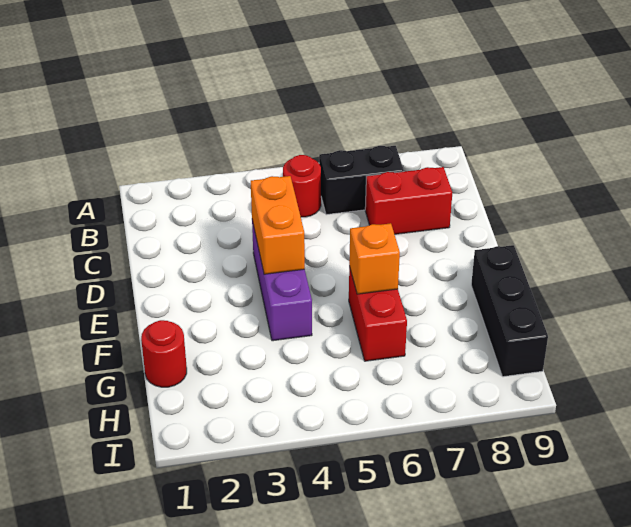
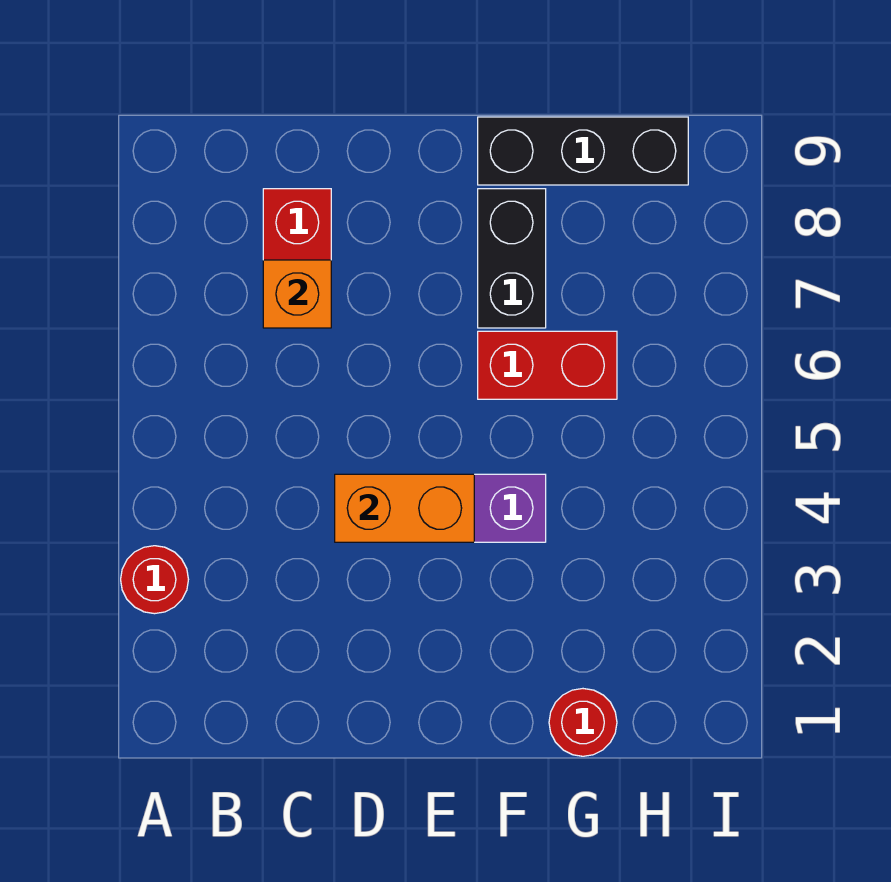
red 1x1 round brick [283,155,321,217] -> red 1x1 round brick moved to [121,546,188,614]
black 1x2 brick [319,146,404,215] -> black 1x2 brick moved to [478,189,546,328]
orange 1x1 brick [349,223,400,294] -> orange 1x1 brick moved to [263,260,331,328]

